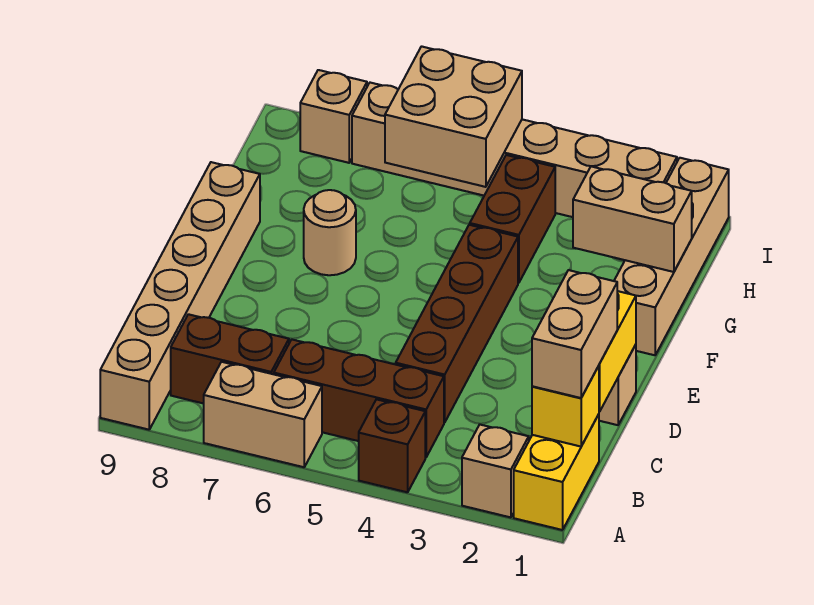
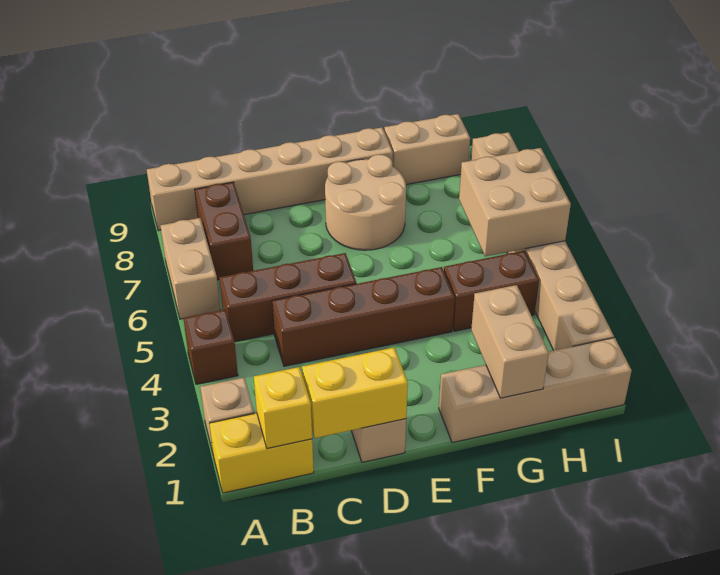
tan 1x2 brick [532,270,617,398] -> tan 1x2 brick moved to [384,114,470,185]
brown 1x3 brick [274,340,444,457] -> brown 1x3 brick turned to [219,253,356,342]
tan 1x1 round brick [304,190,356,275] -> tan 2x2 round brick [325,155,406,250]

